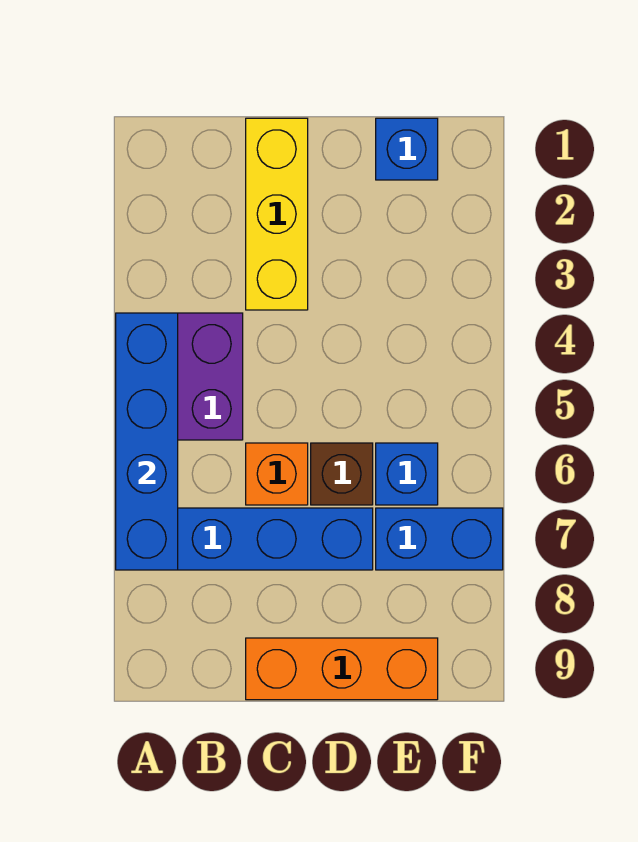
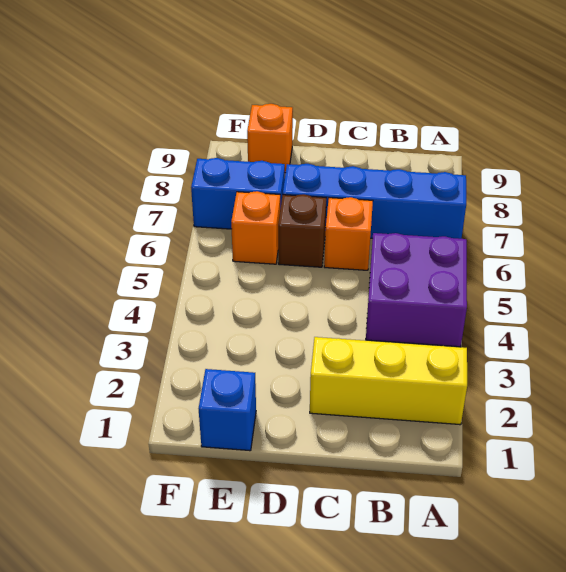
blue 1x4 brick [116,313,178,570] -> none
yellow 1x3 brick [246,118,308,310] -> yellow 1x3 brick turned to [310,337,467,425]
orange 1x3 brick [246,638,438,700] -> orange 1x1 brick [247,104,293,173]
blue 1x1 brick [376,443,438,505] -> orange 1x1 brick [231,191,280,264]

